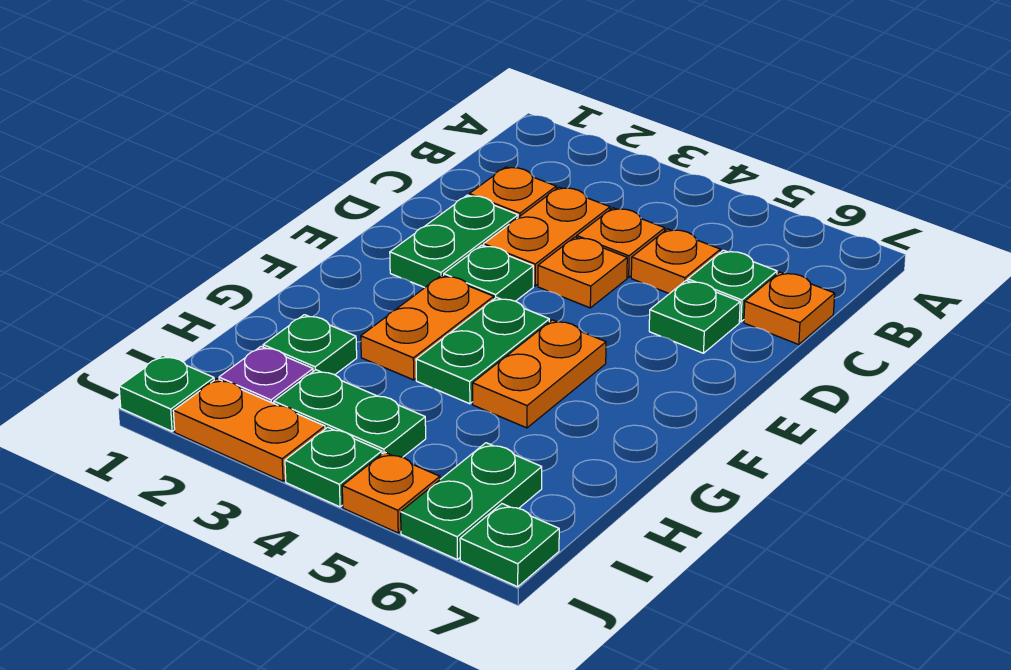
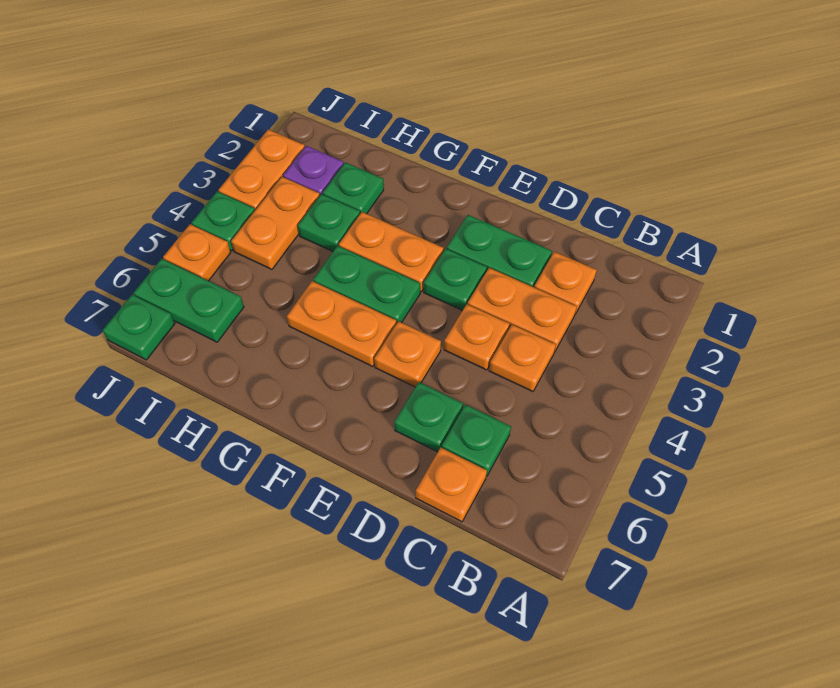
orange 1x1 plate [631,229,720,294] -> orange 1x1 plate moved to [374,321,441,387]
green 1x2 plate [274,370,426,457] -> orange 1x2 plate [231,177,320,269]
green 1x1 plate [119,355,214,431] -> green 1x1 plate moved to [298,194,360,251]

